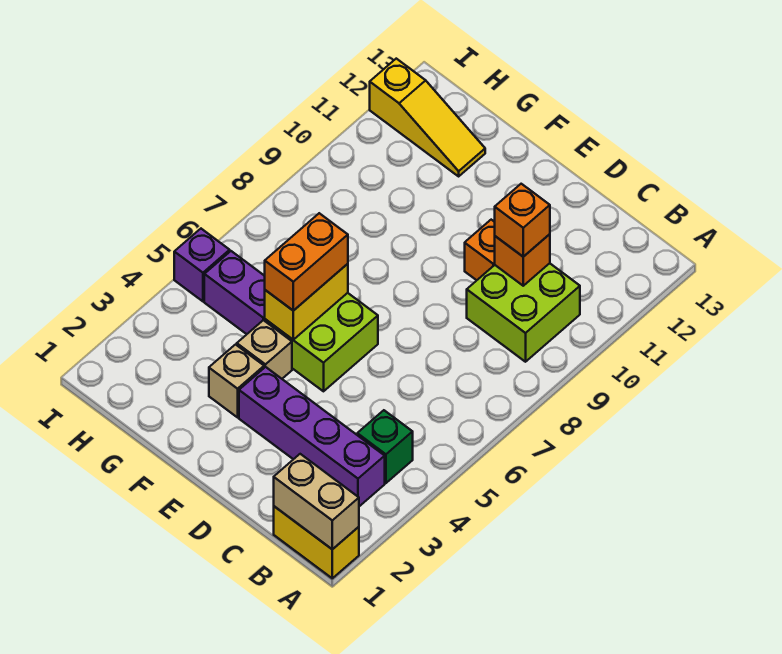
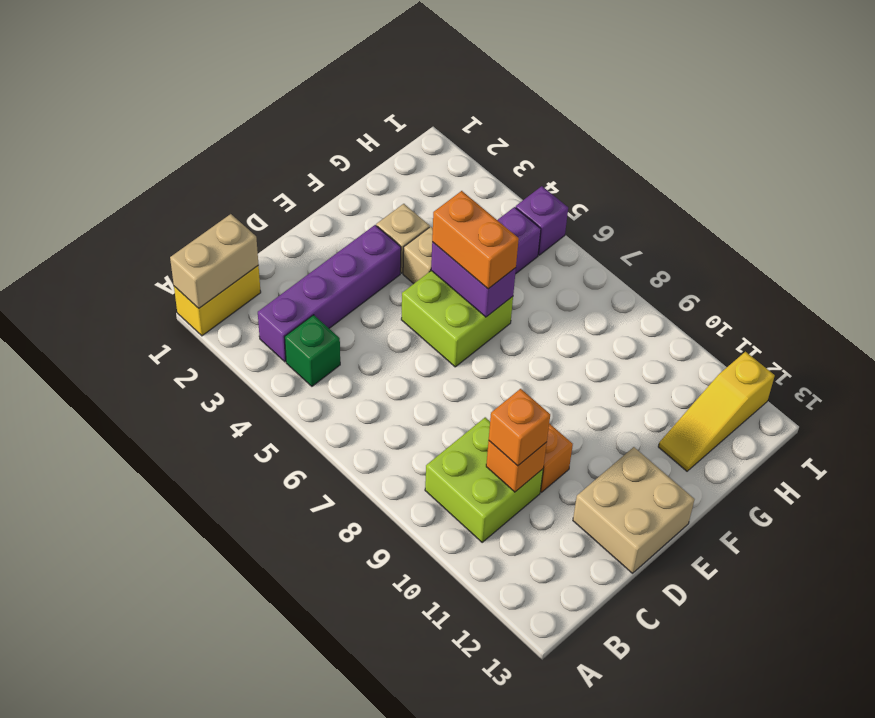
none -> tan 2x2 brick [573,447,694,573]
yellow 1x2 brick [265,264,348,340] -> purple 1x2 brick [431,242,516,317]

